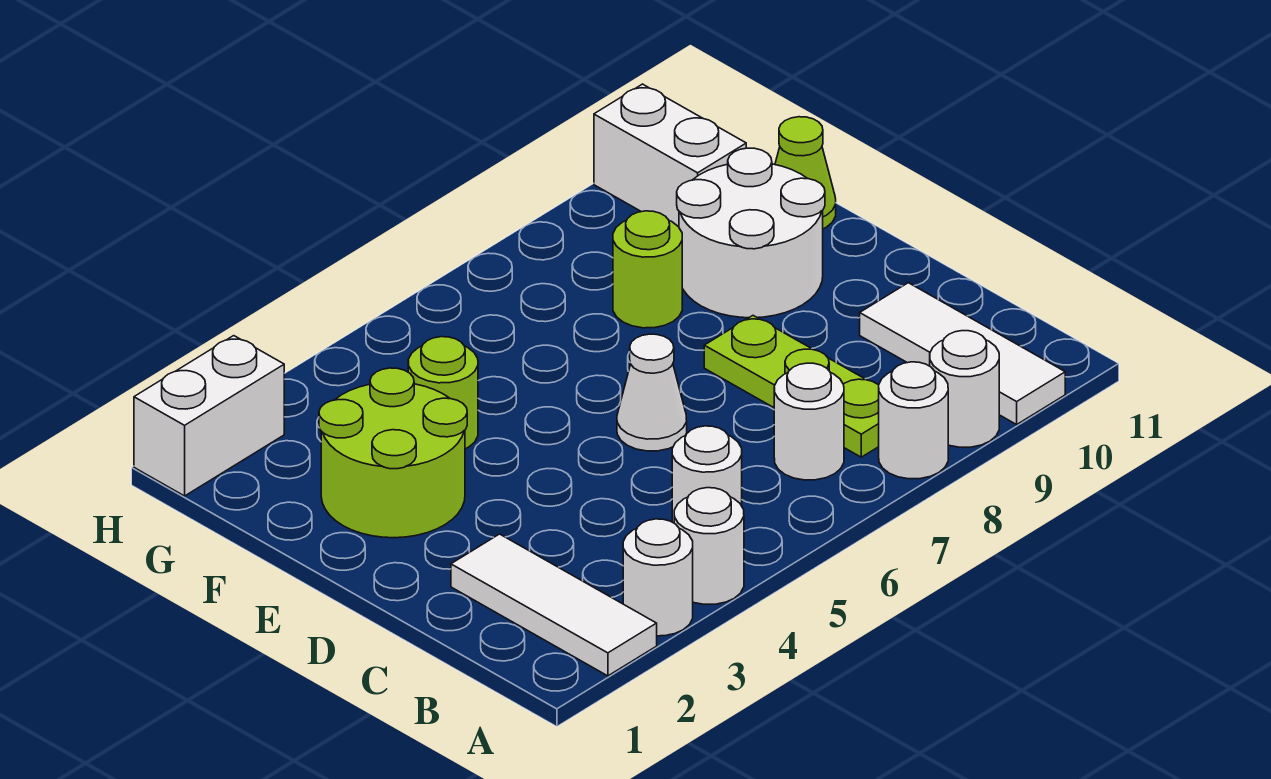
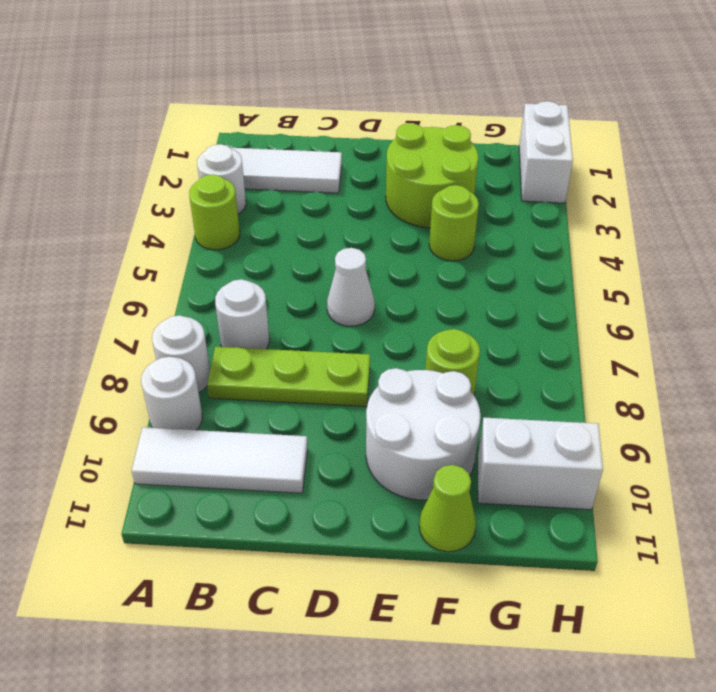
white 1x1 round brick [674,488,744,604] -> lime 1x1 round brick [189,175,240,250]
white 1x1 round brick [672,426,742,523] -> none

